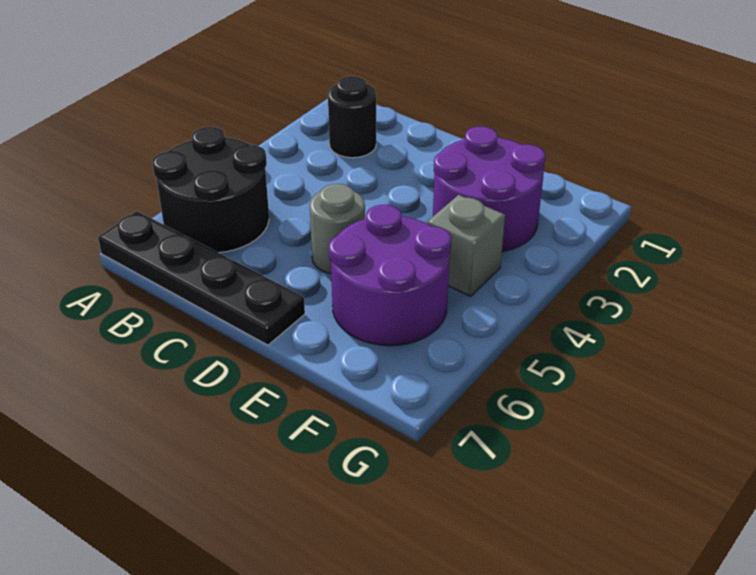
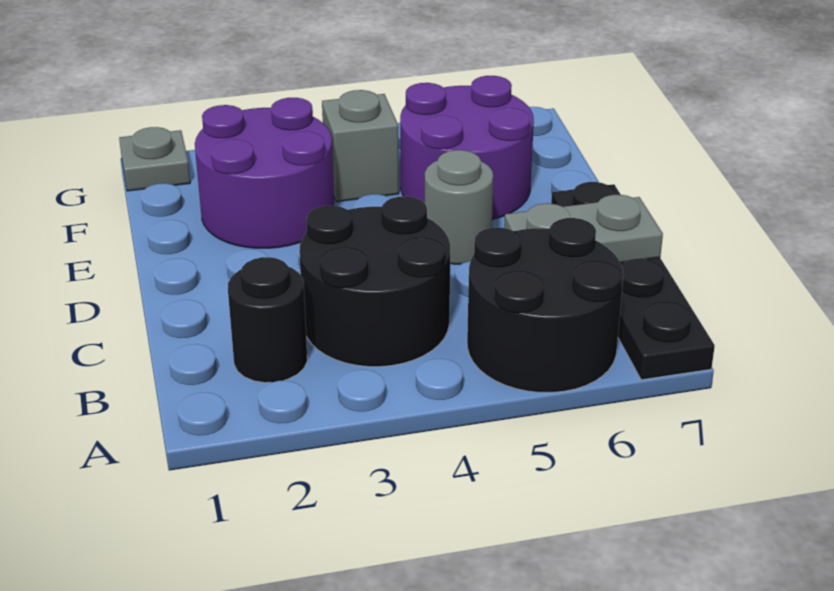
none -> black 2x2 round brick [299,196,450,367]
none -> grey 1x2 plate [504,195,663,263]
none -> grey 1x1 plate [119,127,190,191]

